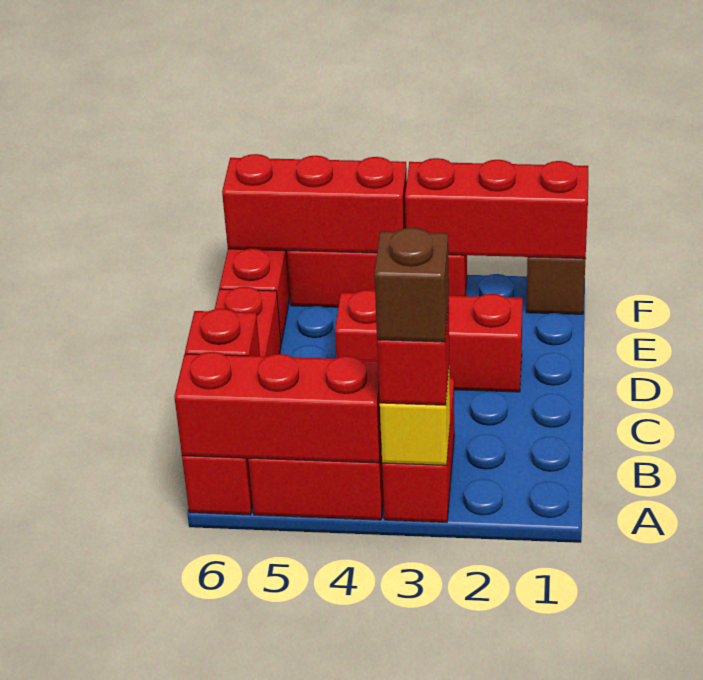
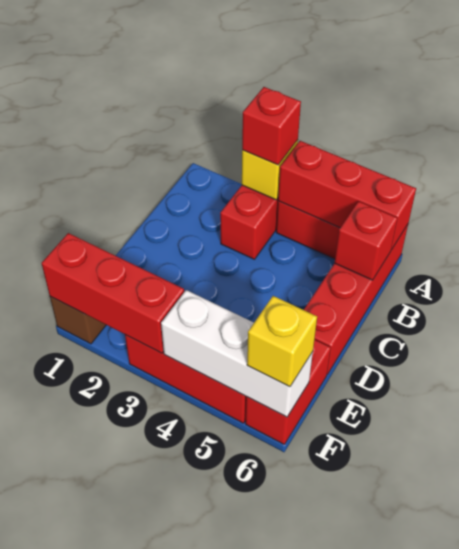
brown 1x1 brick [374,228,449,342] -> none
red 1x3 brick [335,290,523,392] -> none
red 1x3 brick [222,154,407,253] -> white 1x3 brick [161,290,313,417]
none -> yellow 1x1 brick [247,296,317,387]

